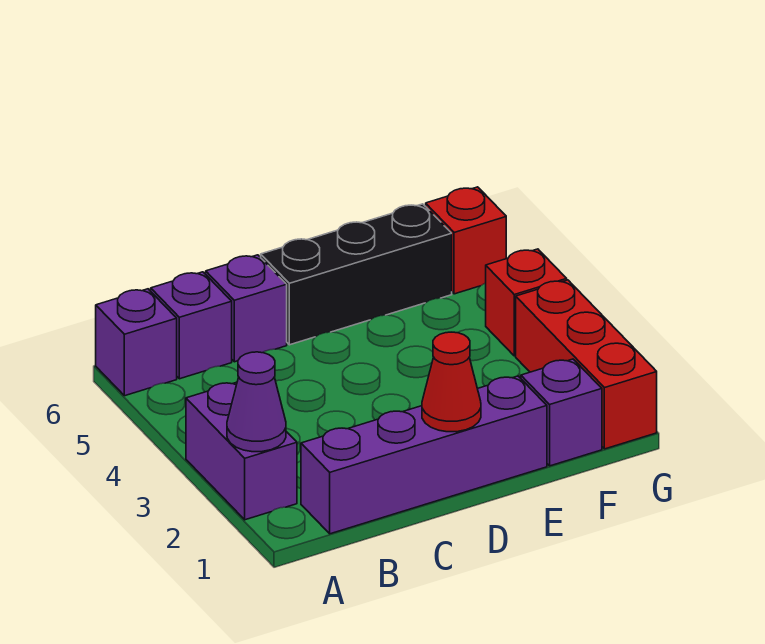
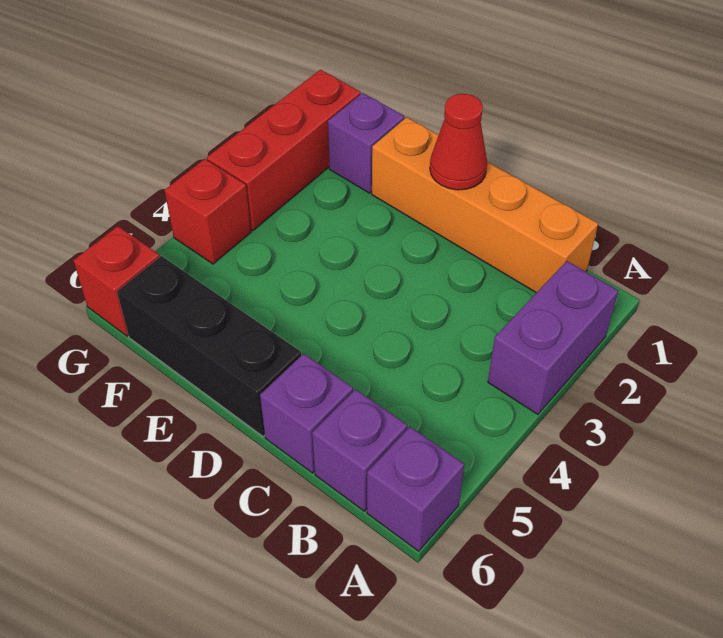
purple 1x1 cone [227,352,286,452] -> none
purple 1x4 brick [301,376,547,534] -> orange 1x4 brick [372,117,598,293]

